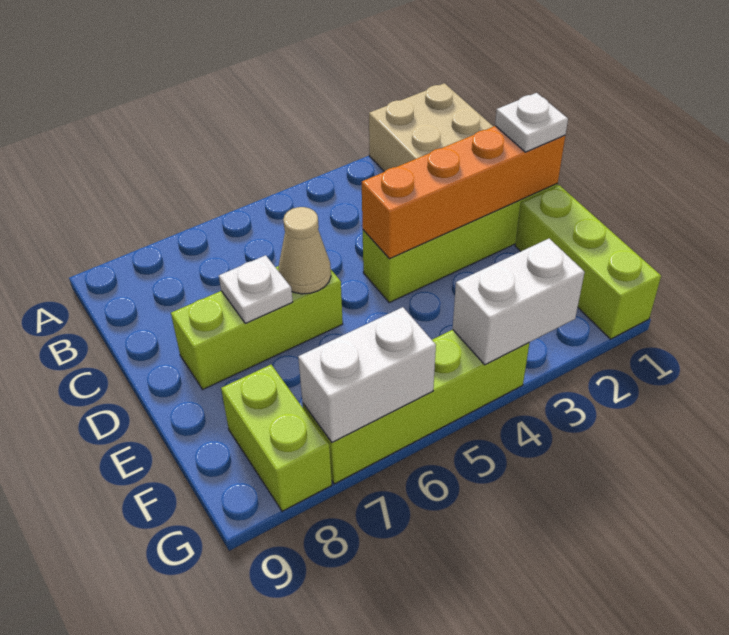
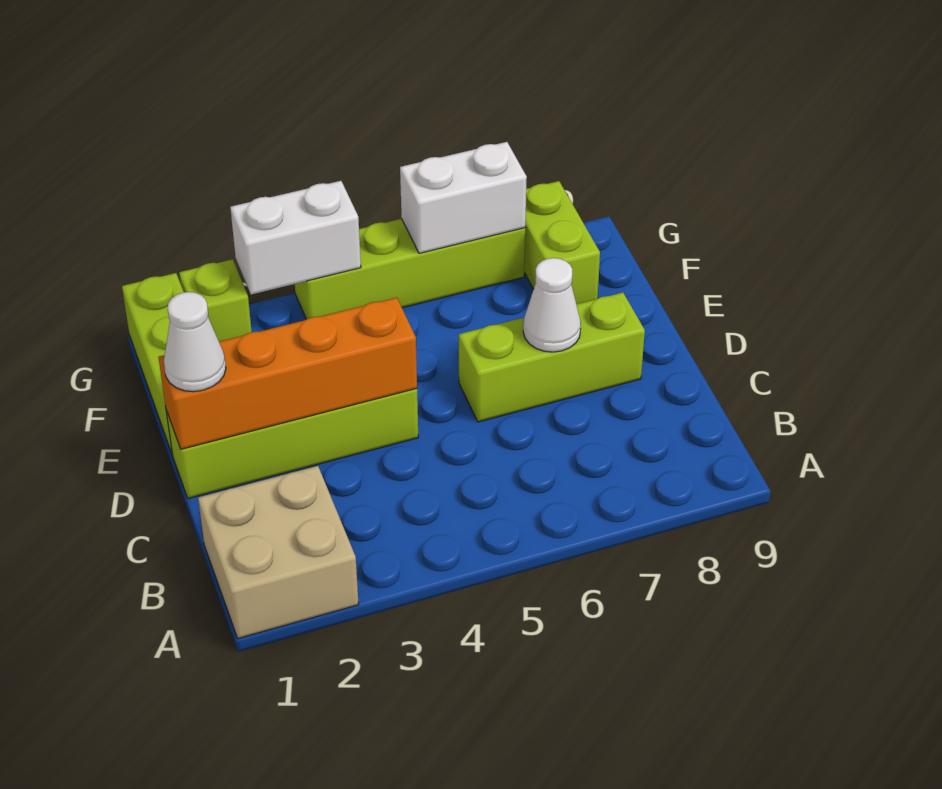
white 1x1 plate [495,93,568,152] -> white 1x1 cone [164,292,226,392]
tan 1x1 cone [279,207,331,294] -> none
white 1x1 plate [219,255,293,323] -> white 1x1 cone [523,258,581,352]
none -> lime 1x1 brick [179,259,252,341]

